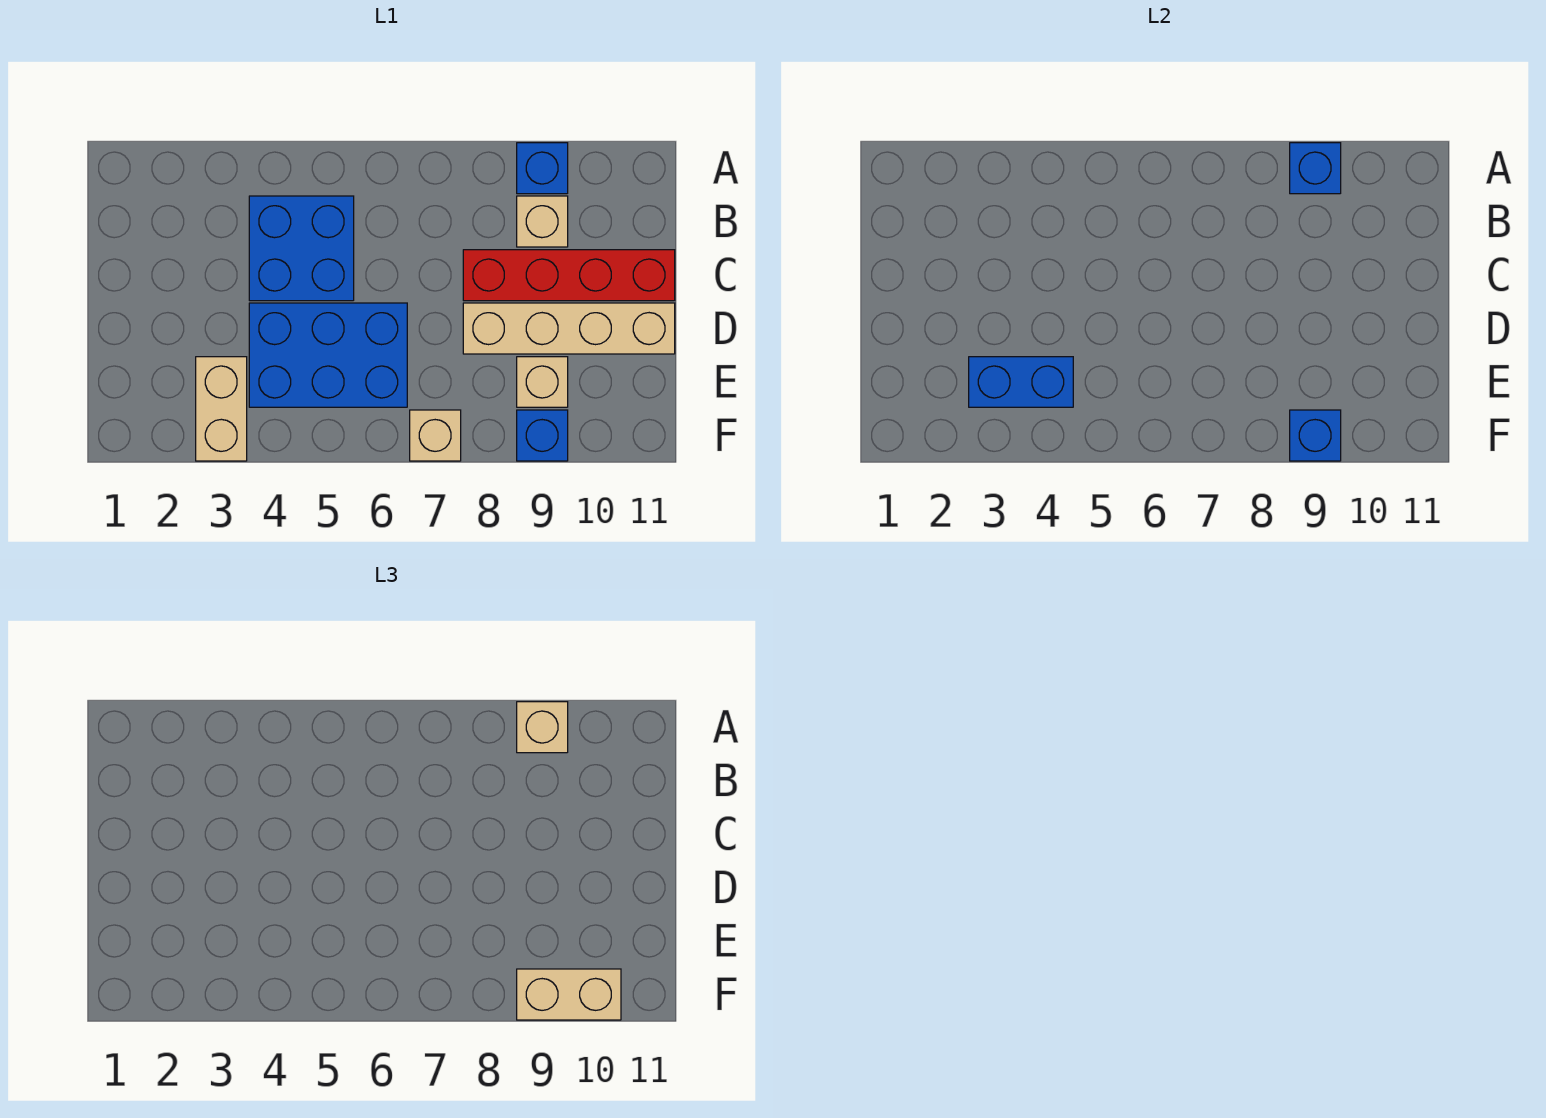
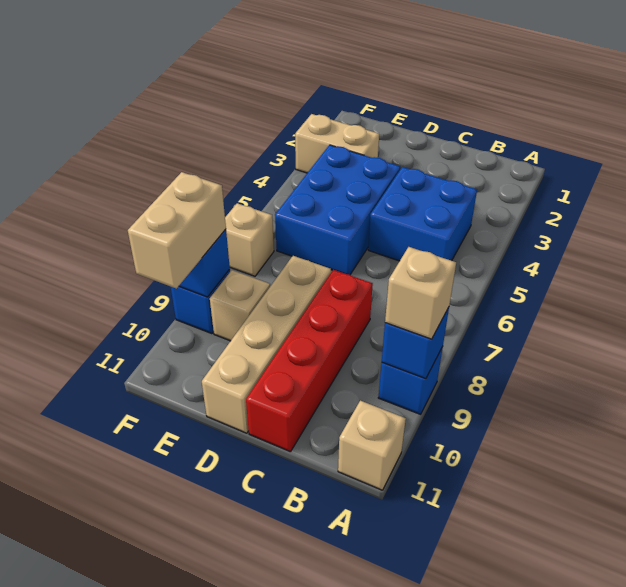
tan 1x1 brick [517,196,568,247] -> tan 1x1 brick moved to [338,401,406,490]
blue 1x2 brick [969,357,1073,407] -> none

